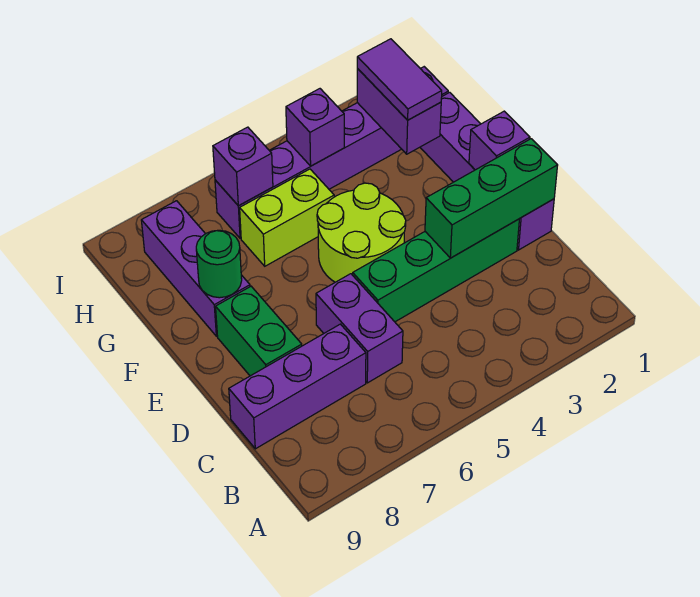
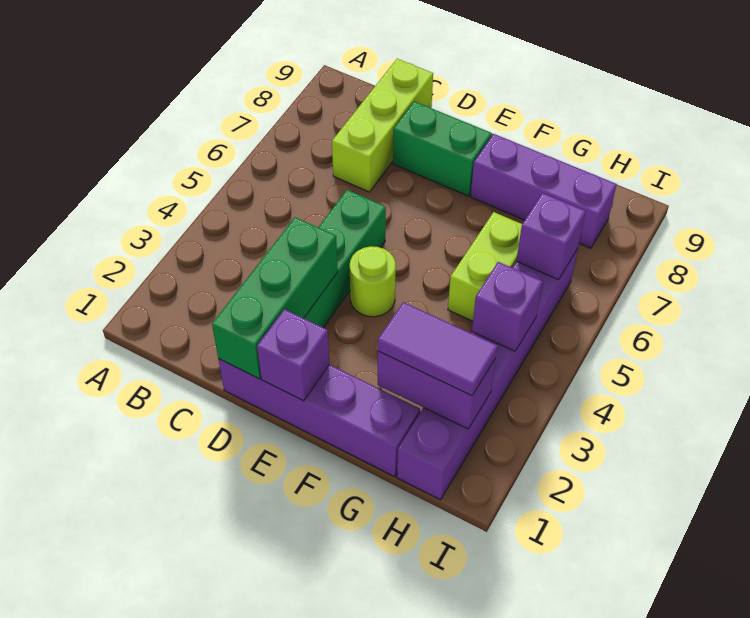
purple 1x2 brick [316,274,403,383] -> none
purple 1x3 brick [229,324,366,449] -> lime 1x3 brick [332,59,433,192]
lime 2x2 round brick [317,183,406,282] -> lime 1x1 round brick [350,246,396,317]
green 1x1 round brick [196,230,242,298] -> none

